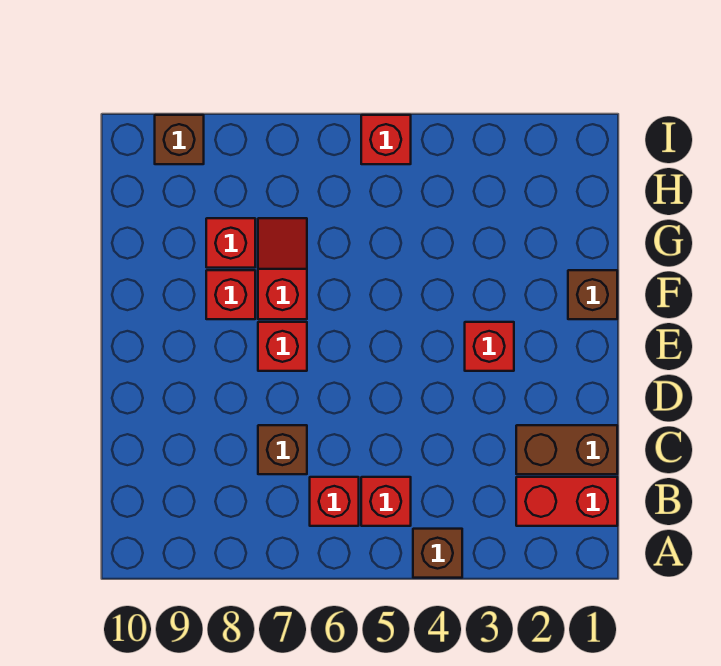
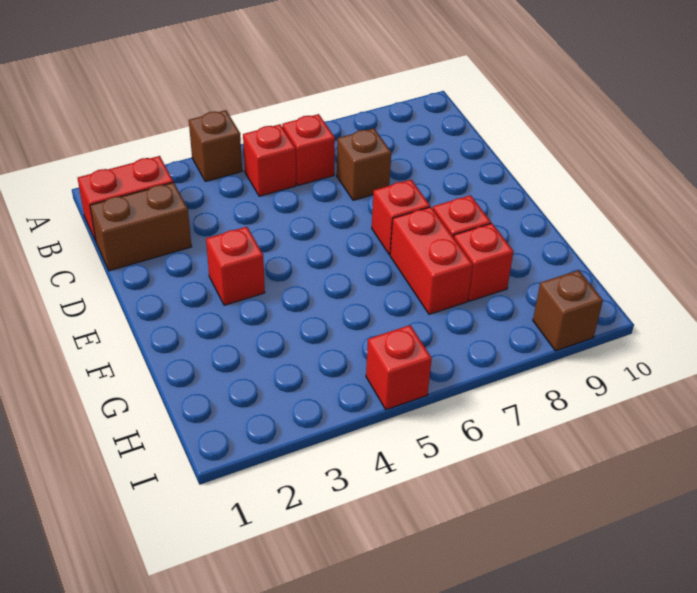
brown 1x1 brick [568,270,617,319] -> none
red 1x2 slope [258,218,307,319] -> red 1x2 brick [390,207,473,314]

